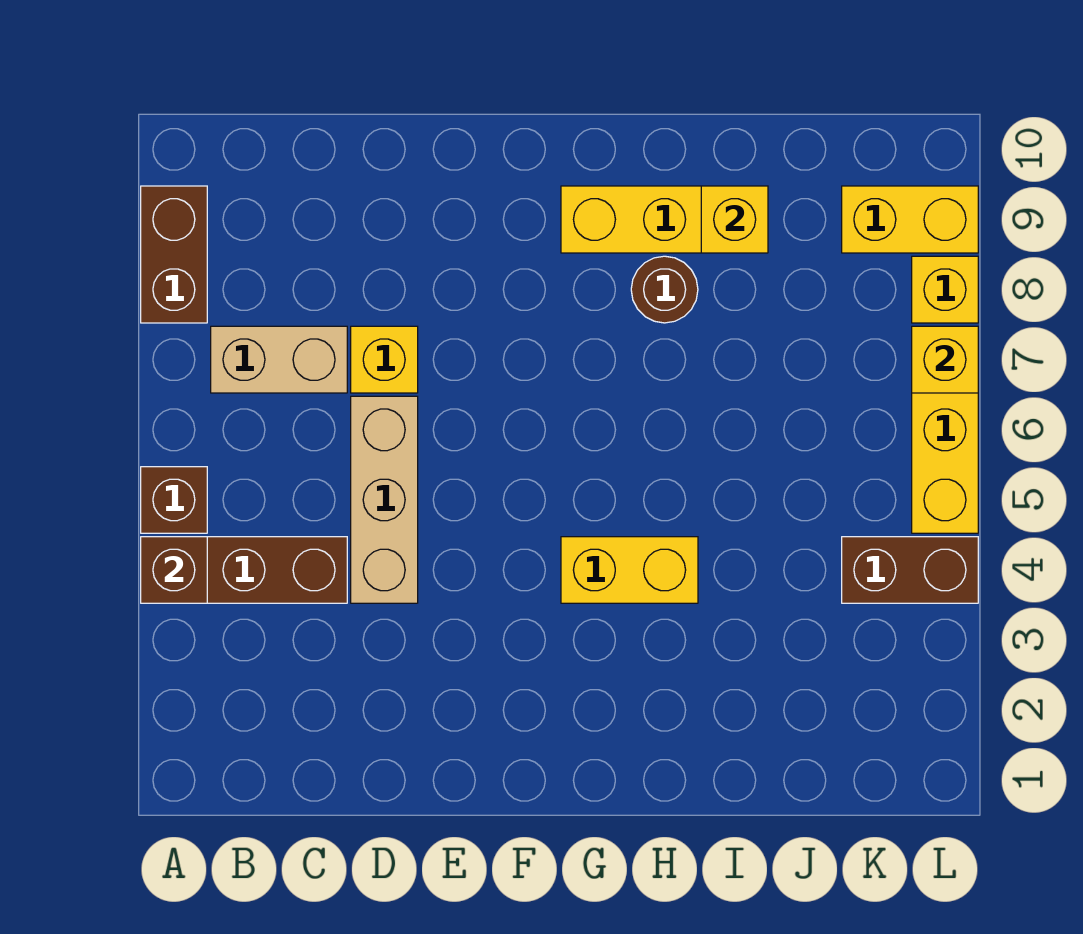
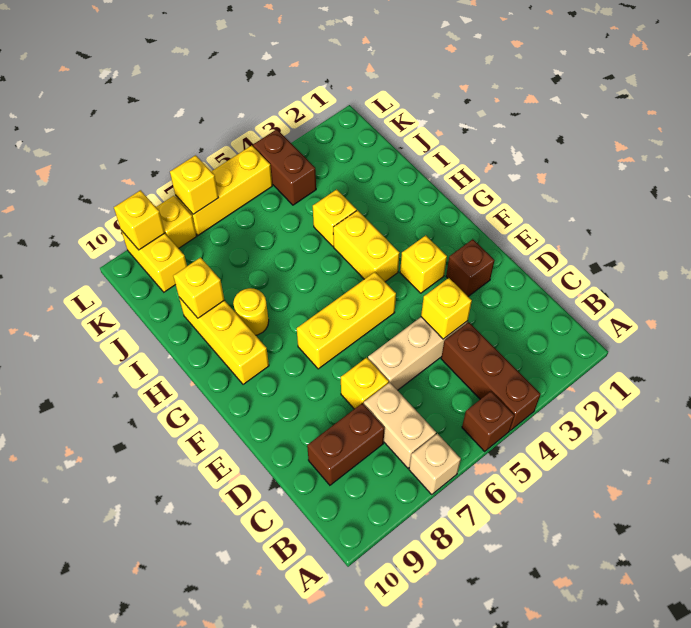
brown 1x1 brick [141,537,207,603] -> brown 1x1 brick moved to [446,239,495,296]
none -> tan 1x1 brick [409,434,461,494]
brown 1x2 brick [141,186,207,323] -> brown 1x2 brick moved to [307,403,385,485]
none -> yellow 1x1 brick [421,278,472,339]
none -> yellow 1x1 brick [400,235,447,293]
none -> yellow 1x3 brick [297,272,396,369]
brown 1x1 round brick [631,256,698,323] -> yellow 1x1 round brick [233,288,269,335]
none -> yellow 1x1 brick [313,189,357,246]
none -> yellow 1x1 brick [114,190,165,250]

